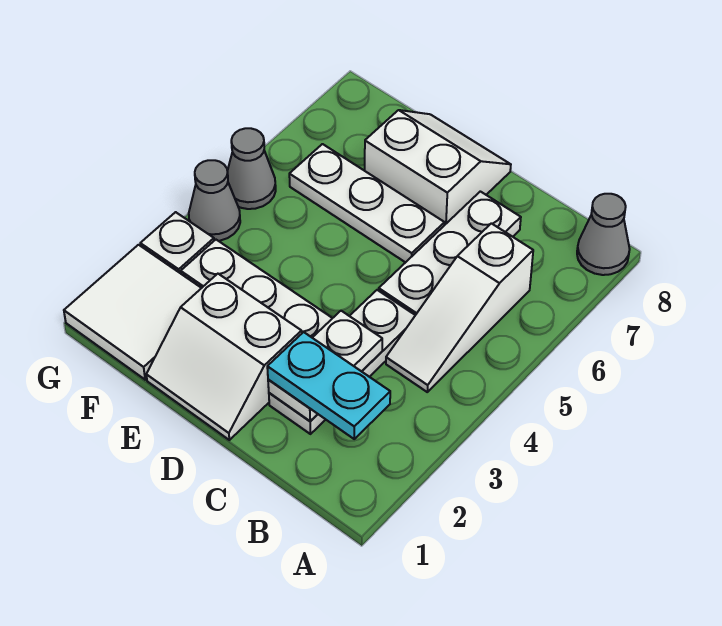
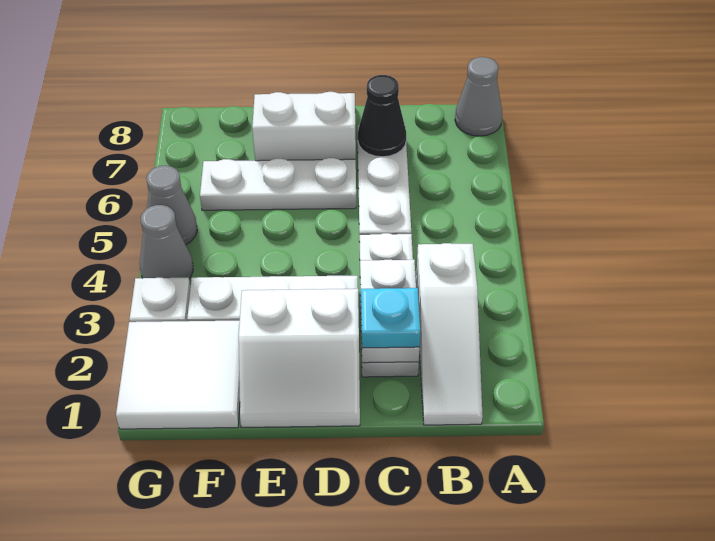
cyan 1x2 plate [267,332,390,439] -> cyan 1x1 plate [361,288,420,348]
white 1x3 slope [386,223,533,392] -> white 1x3 slope moved to [416,243,483,425]
none -> black 1x1 cone [358,75,406,157]

